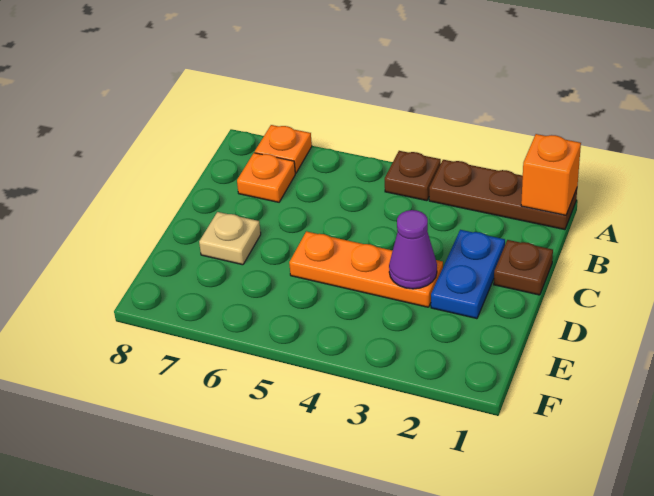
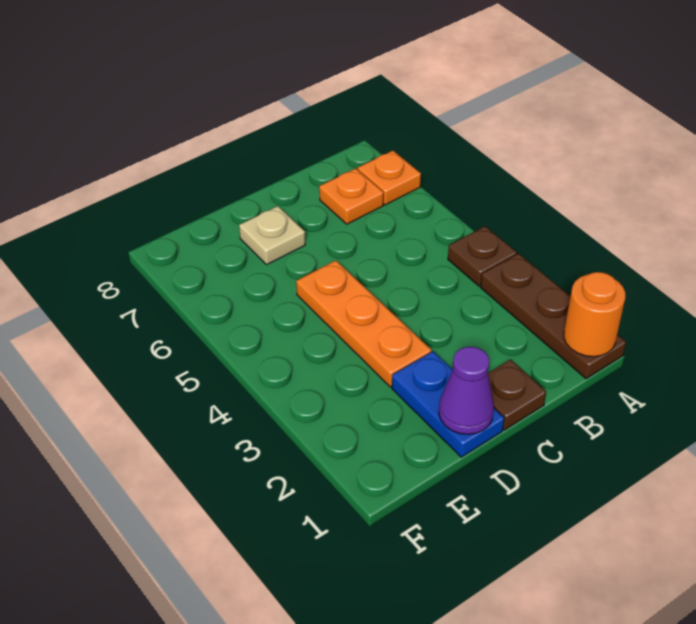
orange 1x1 brick [521,134,581,215] -> orange 1x1 round brick [564,272,625,357]
blue 1x2 plate [431,230,505,319] -> blue 1x2 plate turned to [392,351,504,457]
purple 1x1 cone [389,210,437,289] -> purple 1x1 cone moved to [439,347,494,434]

